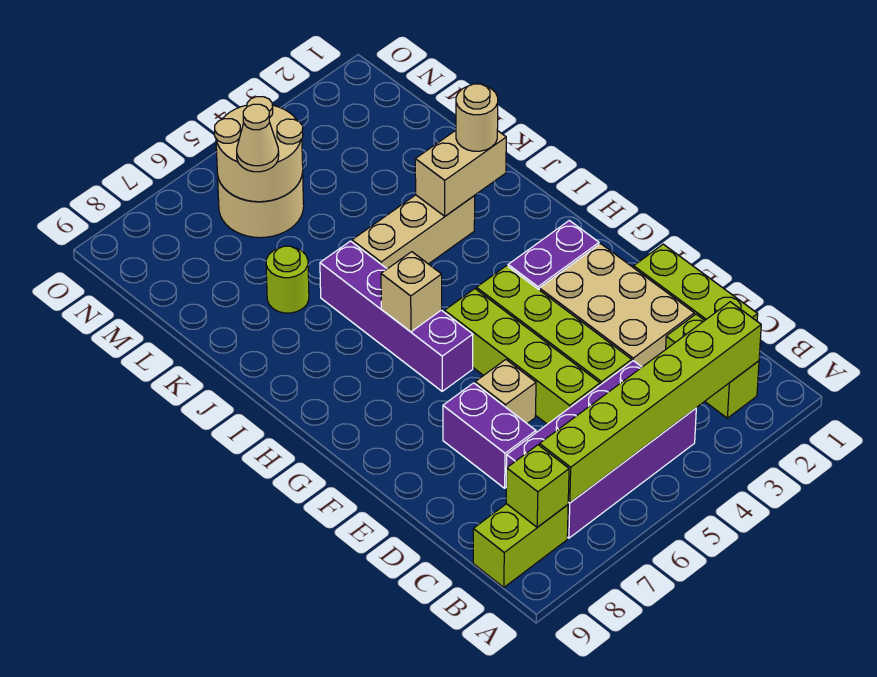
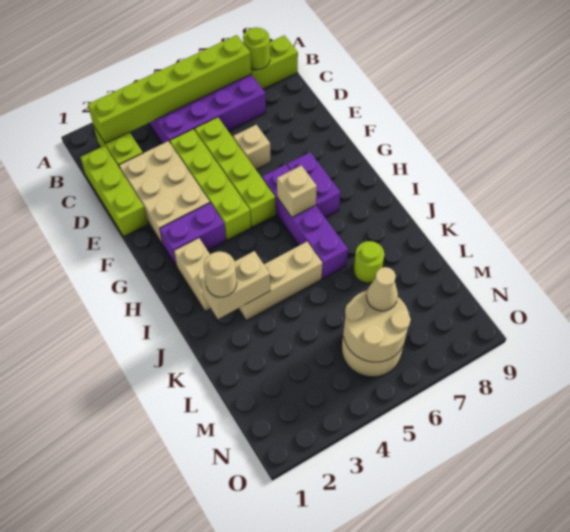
lime 1x1 brick [506,445,569,527] -> lime 1x1 round brick [243,27,270,70]
purple 1x2 brick [443,383,536,488] -> purple 1x2 brick moved to [287,152,341,218]
none -> tan 1x2 brick [174,238,211,312]

